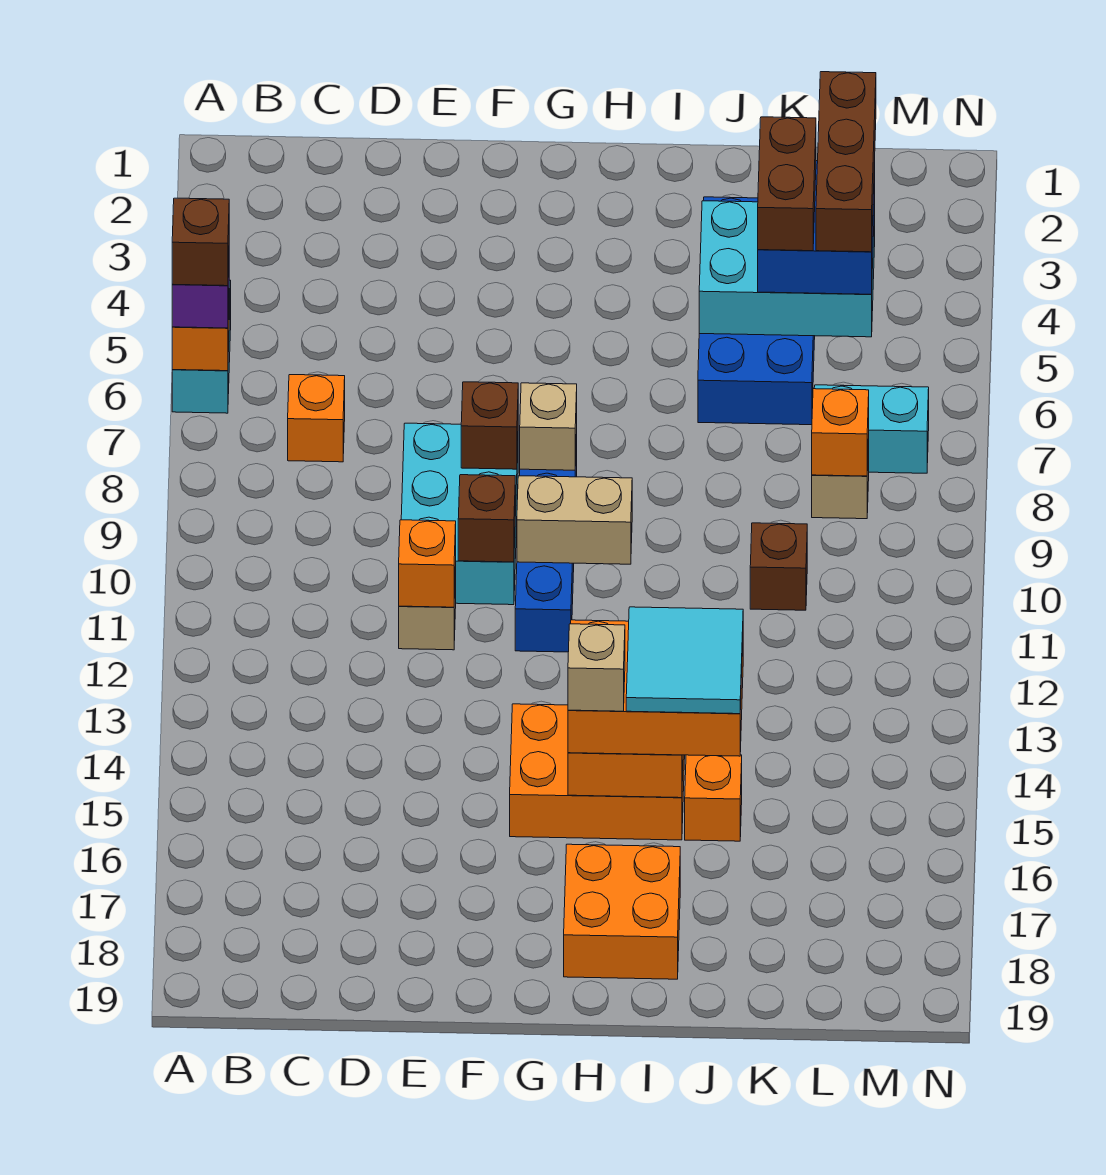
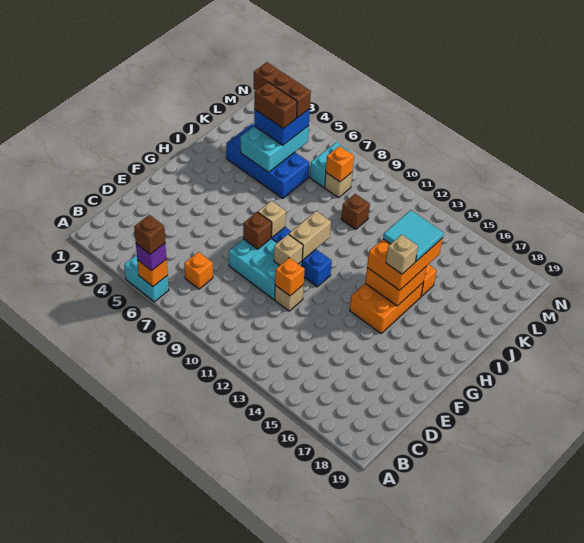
brown 1x1 brick [458,475,515,562] -> tan 1x1 brick [274,234,303,265]
orange 2x2 brick [564,844,680,979] -> none

